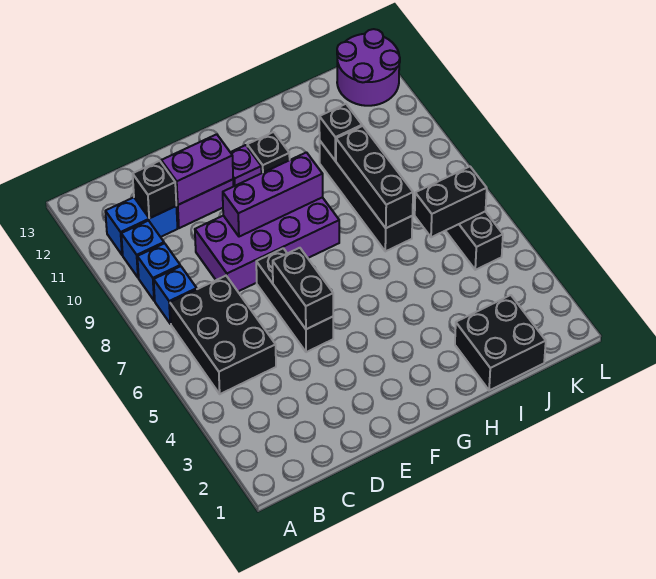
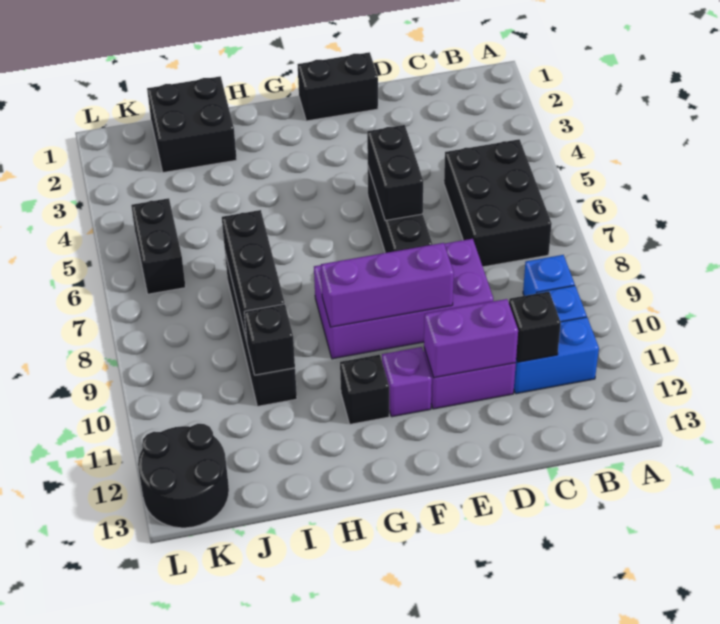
blue 1x1 brick [154,266,197,324] -> none
black 1x2 brick [415,167,487,237] -> black 1x2 brick moved to [298,52,378,121]
purple 2x2 round brick [337,29,400,106] -> black 2x2 round brick [138,424,229,528]

